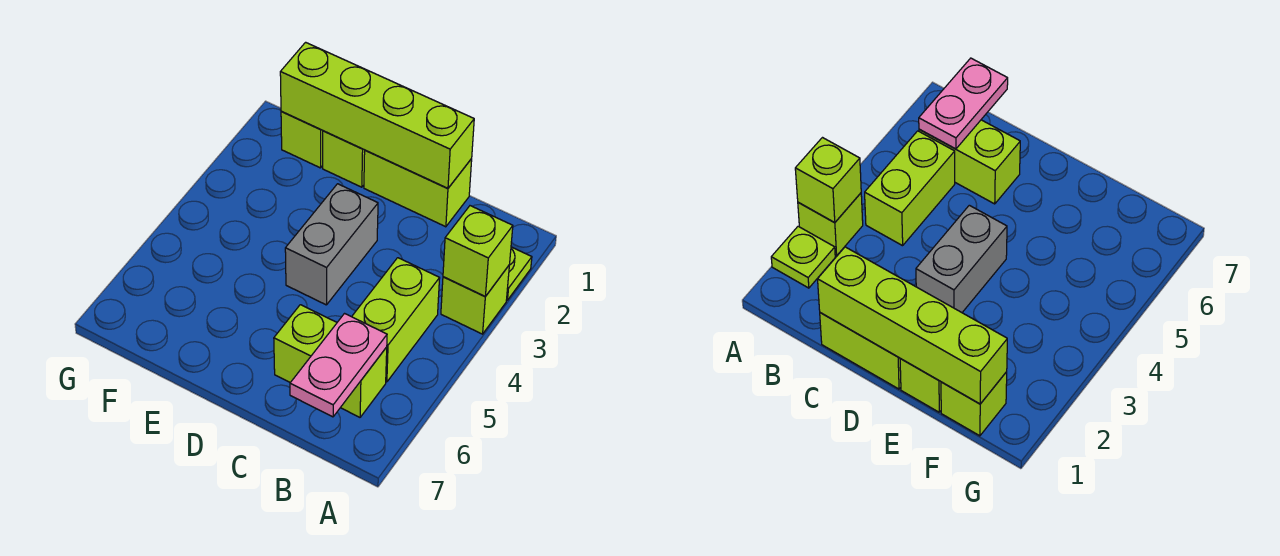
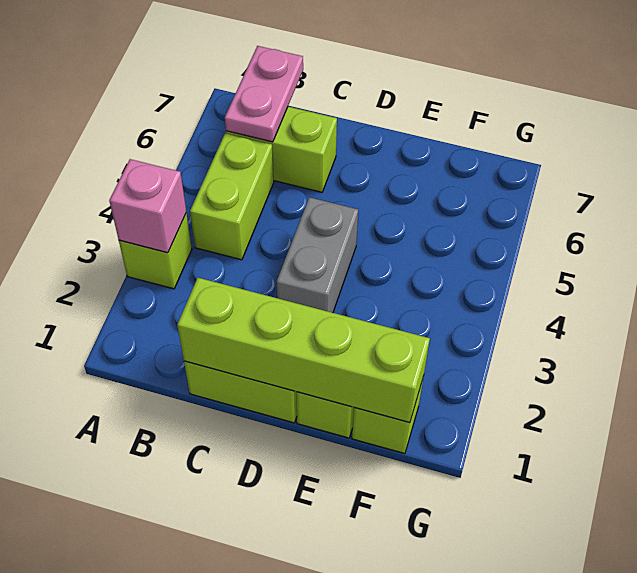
lime 1x1 plate [507,247,532,300] -> none
lime 1x1 brick [443,206,513,296] -> pink 1x1 brick [109,159,186,253]

